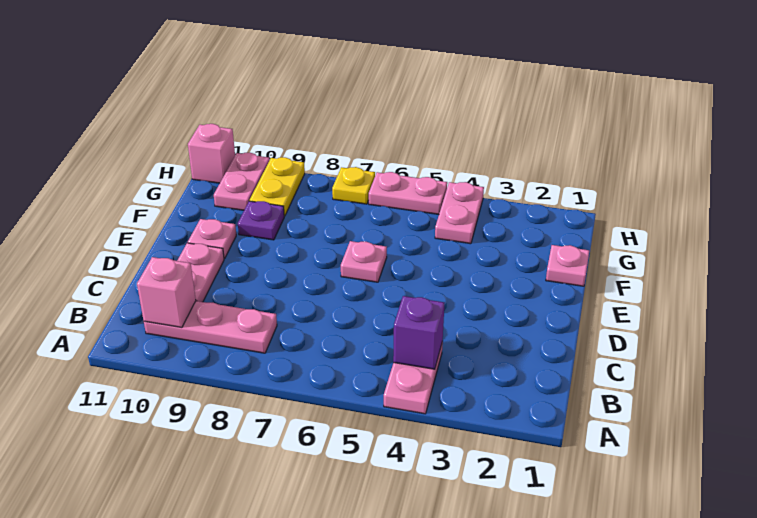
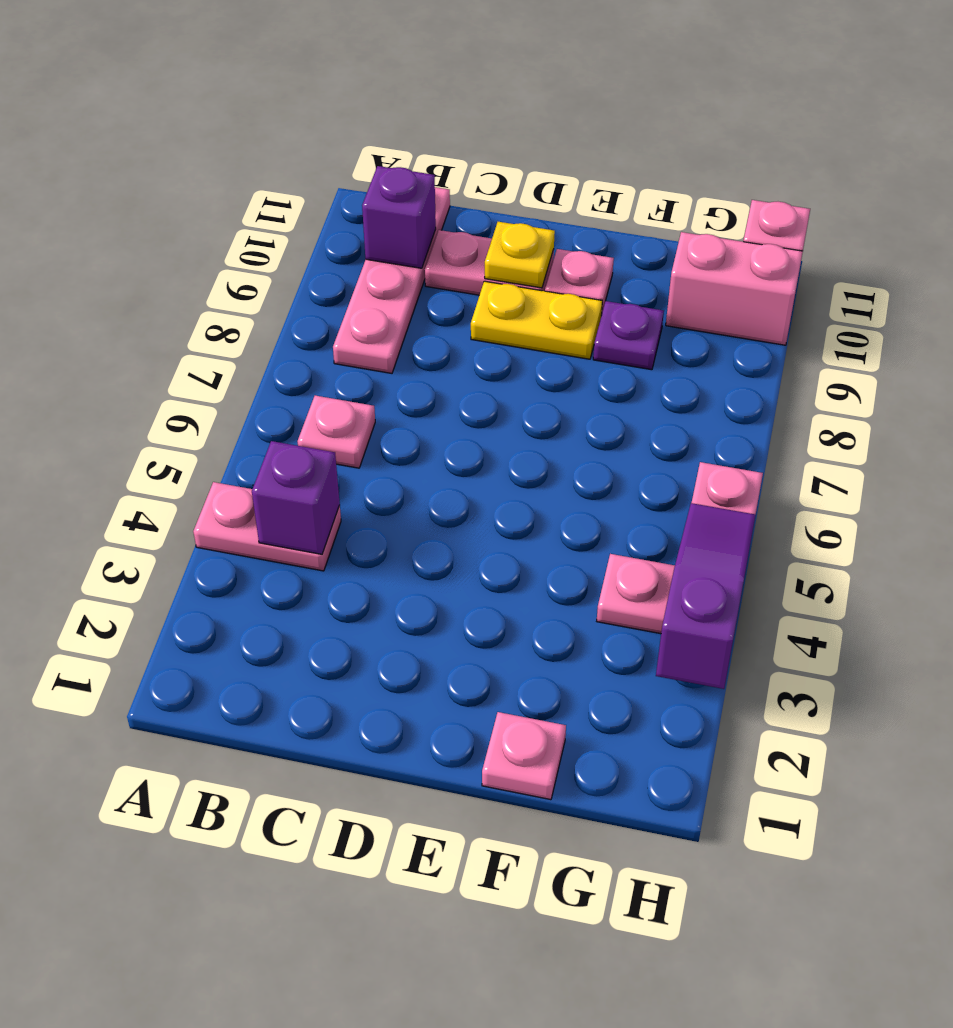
pink 1x3 plate [144,301,277,353] -> pink 1x4 plate [333,187,450,373]
pink 1x1 brick [137,257,196,327] -> purple 1x1 brick [362,166,436,268]
pink 1x1 plate [341,241,387,282] -> pink 1x1 plate moved to [297,396,375,468]
yellow 1x2 plate [250,157,305,216] -> yellow 1x2 plate moved to [471,281,602,359]
pink 1x2 plate [214,153,270,210] -> pink 1x2 brick [666,232,803,345]
none -> purple 1x3 slope [656,503,756,689]
yellow 1x1 plate [332,167,375,204] -> yellow 1x1 plate moved to [485,222,555,288]

